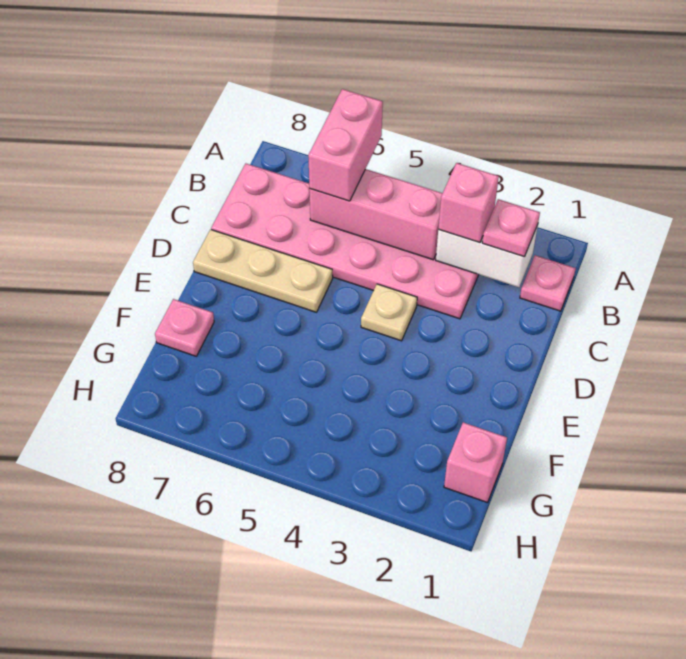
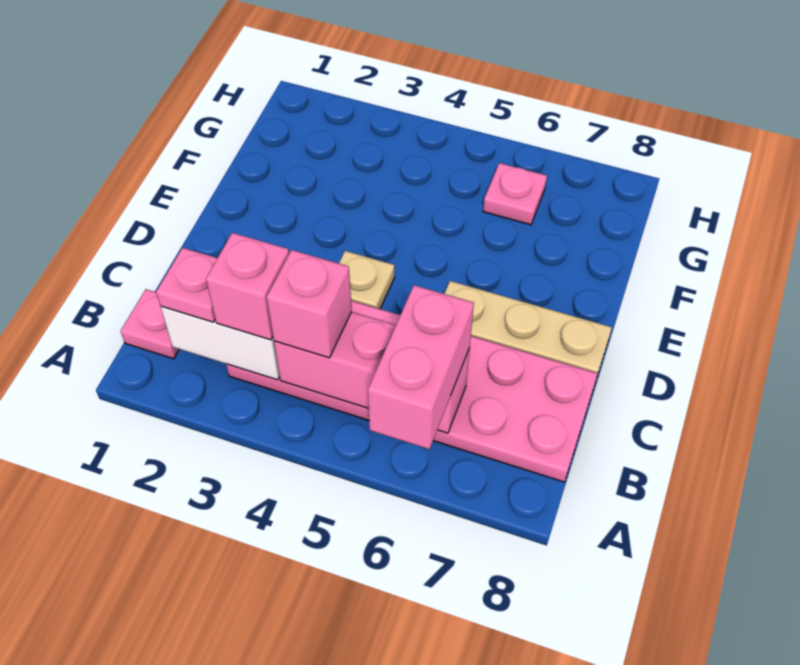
pink 1x1 plate [155,299,214,356] -> pink 1x1 plate moved to [483,163,547,225]
pink 1x1 brick [444,422,507,503] -> pink 1x1 brick moved to [267,250,352,358]

